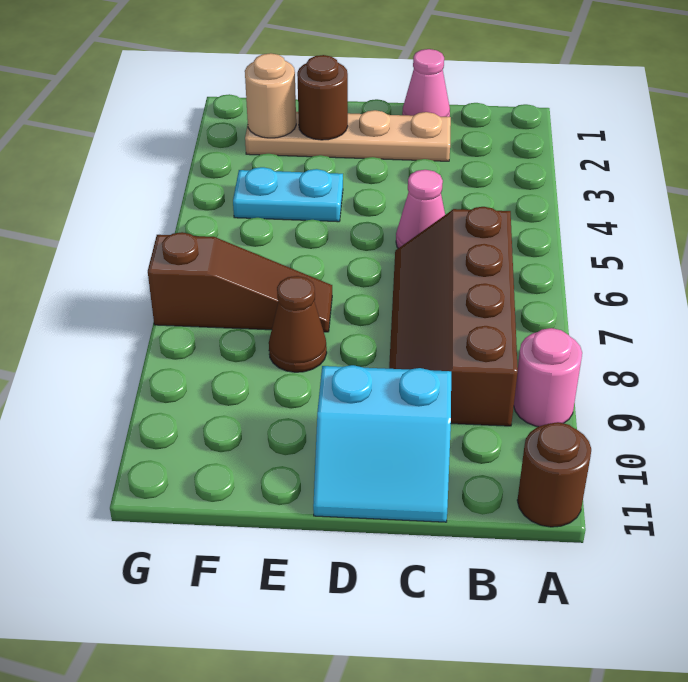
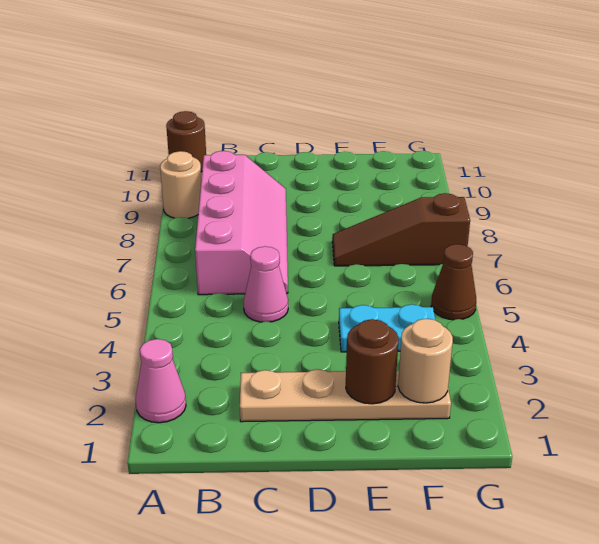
pink 1x1 round brick [514,328,582,427] -> tan 1x1 round brick [160,151,201,218]
brown 2x4 slope [389,207,518,426] -> pink 2x4 slope [195,151,288,295]
pink 1x1 cone [402,49,450,117] -> pink 1x1 cone moved to [136,339,186,423]
cyan 2x2 slope [313,365,451,522] -> none
brown 1x1 cone [269,276,327,372] -> brown 1x1 cone moved to [431,244,476,320]

